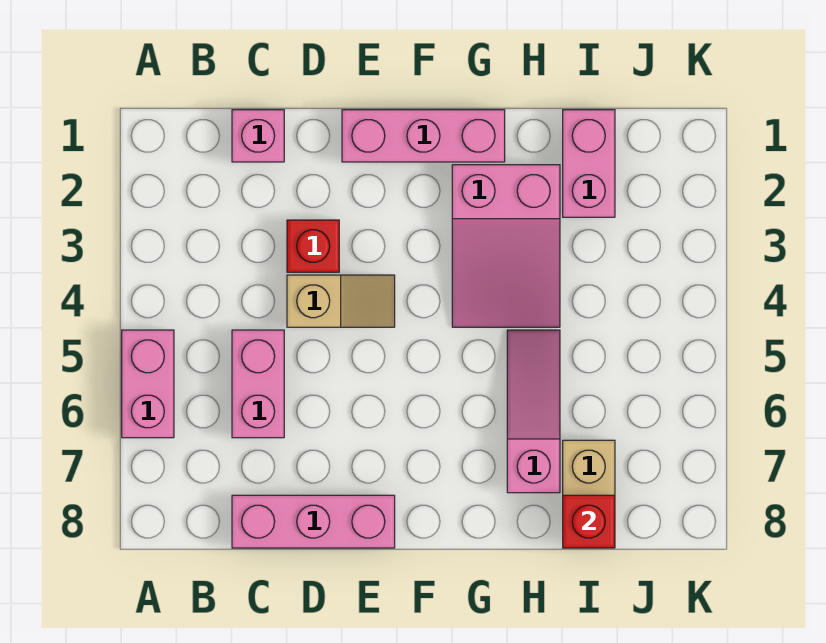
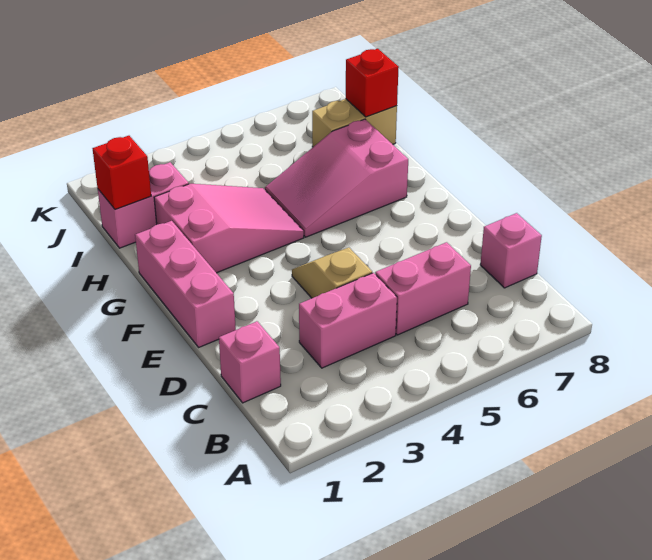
pink 1x2 brick [122,330,174,438] -> pink 1x2 brick moved to [299,273,397,368]
pink 1x3 brick [232,495,395,548] -> pink 1x1 brick [480,213,542,288]
red 1x1 brick [287,220,339,272] -> red 1x1 brick moved to [93,136,151,210]
pink 1x3 slope [507,330,560,493] -> pink 2x3 slope [265,119,408,237]

